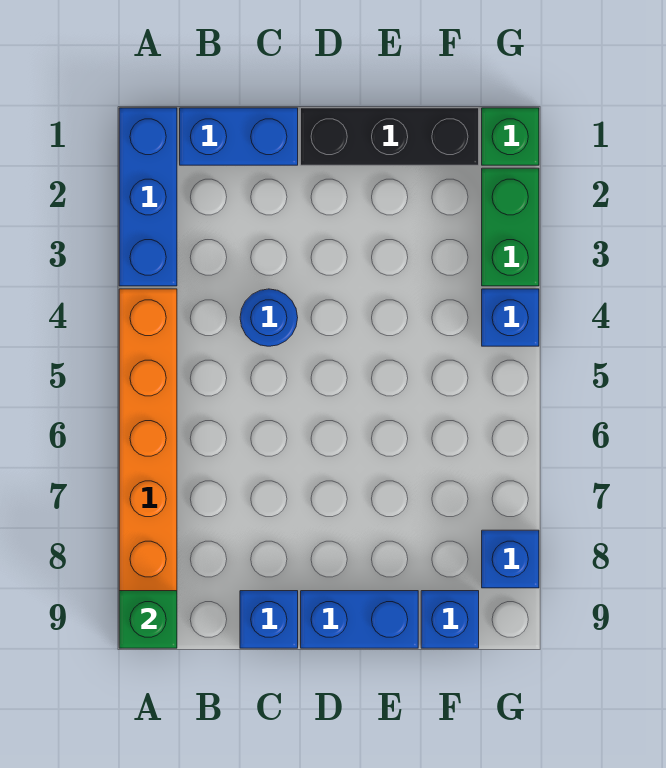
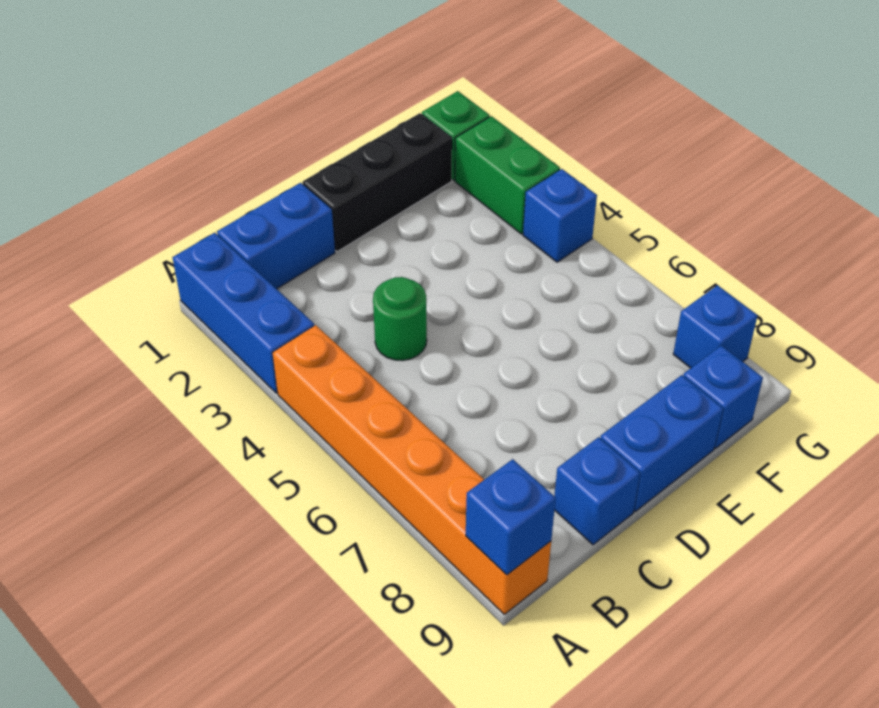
green 1x1 brick [119,591,177,648] -> blue 1x1 brick [466,459,556,575]
blue 1x1 round brick [240,289,298,346] -> green 1x1 round brick [373,277,427,361]

